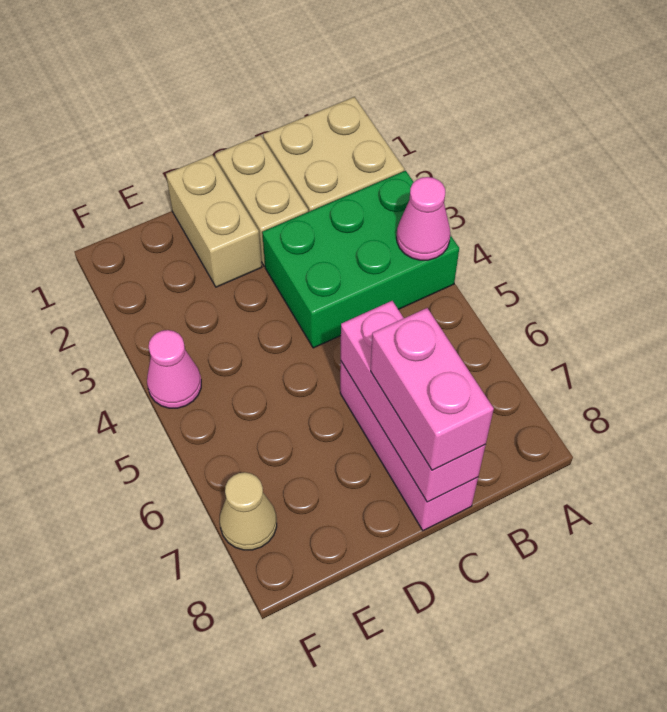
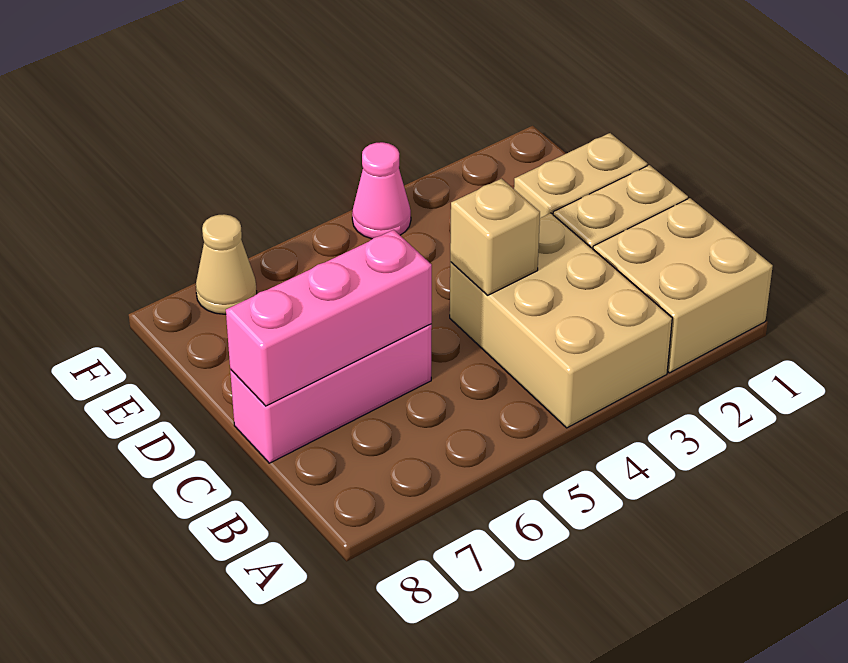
green 2x3 brick [262,171,459,348] -> tan 2x3 brick [450,213,672,428]
pink 1x1 cone [397,177,450,260] -> none
none -> tan 1x1 brick [450,179,540,295]
pink 1x2 brick [371,308,494,470] -> none

